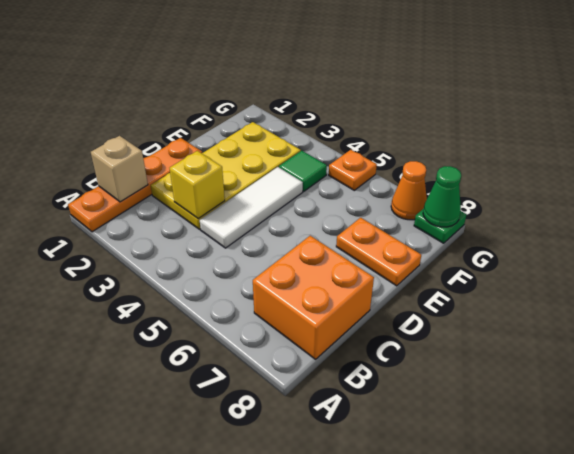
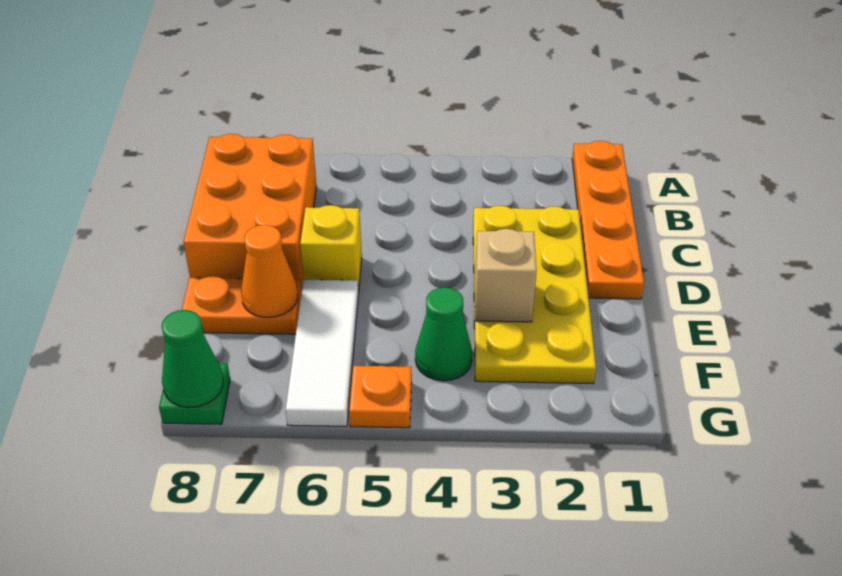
tan 1x1 brick [91,136,148,202] -> tan 1x1 brick moved to [475,229,537,322]
orange 2x2 brick [253,236,374,359] -> orange 2x3 brick [183,134,317,290]
yellow 1x1 brick [170,151,225,219] -> yellow 1x1 brick moved to [300,205,362,293]
white 1x3 tile [200,167,303,248] -> white 1x3 tile moved to [286,280,358,426]
green 1x1 tile [279,151,327,191] -> green 1x1 cone [415,287,472,381]
orange 1x1 cone [391,161,427,220] -> orange 1x1 cone moved to [241,225,298,317]

